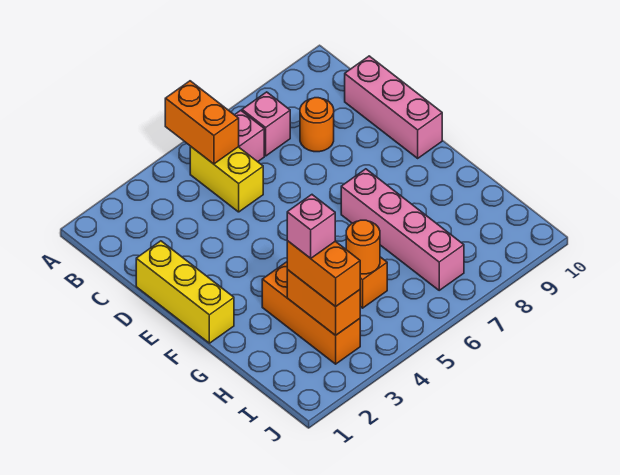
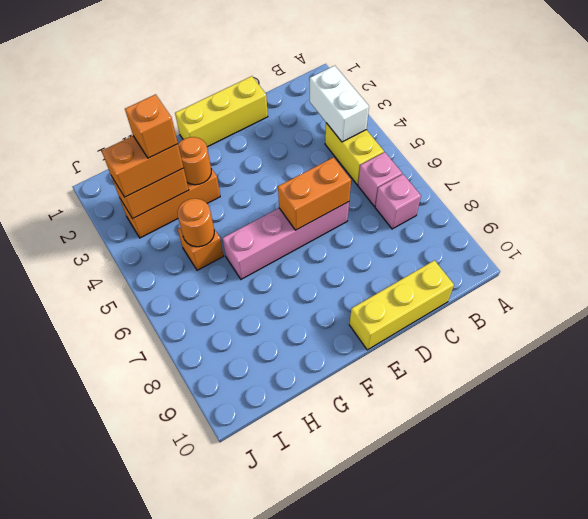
orange 1x2 brick [165,81,239,164] -> orange 1x2 brick moved to [278,157,351,230]
none -> white 1x2 brick [310,66,369,142]
yellow 1x2 brick [190,146,263,212] -> yellow 1x2 brick turned to [325,123,384,185]
orange 1x1 round brick [300,98,334,152] -> orange 1x1 round brick moved to [178,137,211,185]
pink 1x3 brick [345,56,442,158] -> yellow 1x3 brick [349,260,454,350]
pink 1x4 brick [341,169,464,290] -> pink 1x4 brick moved to [222,202,349,279]
pink 1x1 brick [287,195,335,258] -> orange 1x1 brick [125,94,178,158]

